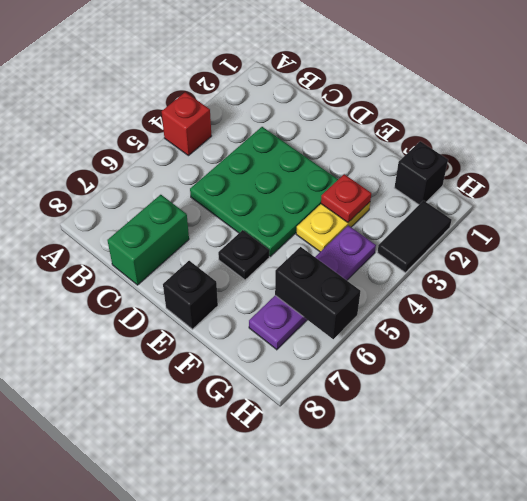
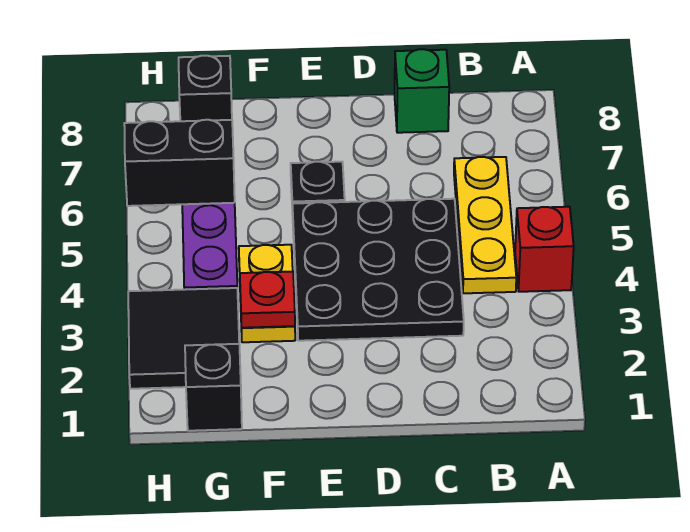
none -> yellow 1x3 plate [454,157,516,293]
green 3x3 plate [190,127,338,256] -> black 3x3 plate [292,199,464,341]
green 1x2 brick [107,195,189,285] -> green 1x1 brick [395,49,449,133]
black 1x1 brick [163,261,218,329] -> black 1x1 brick moved to [179,56,232,121]
black 1x2 tile [377,201,452,273] -> black 2x2 tile [128,288,239,389]

